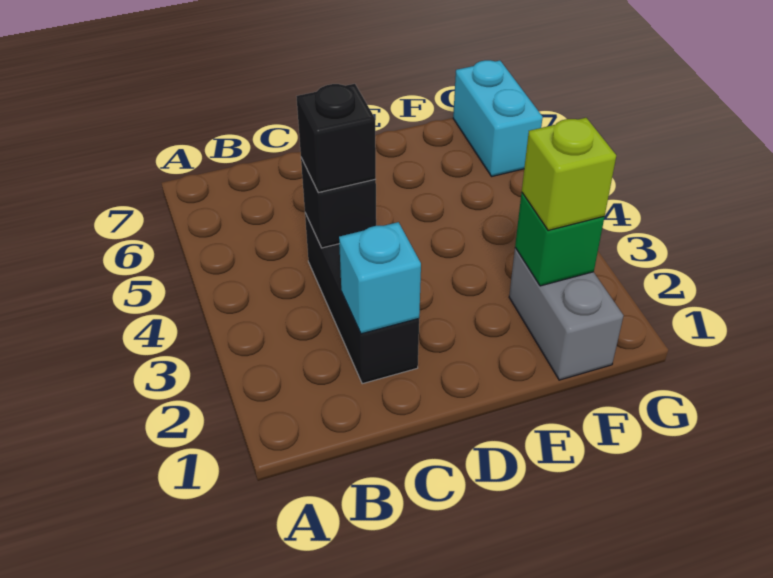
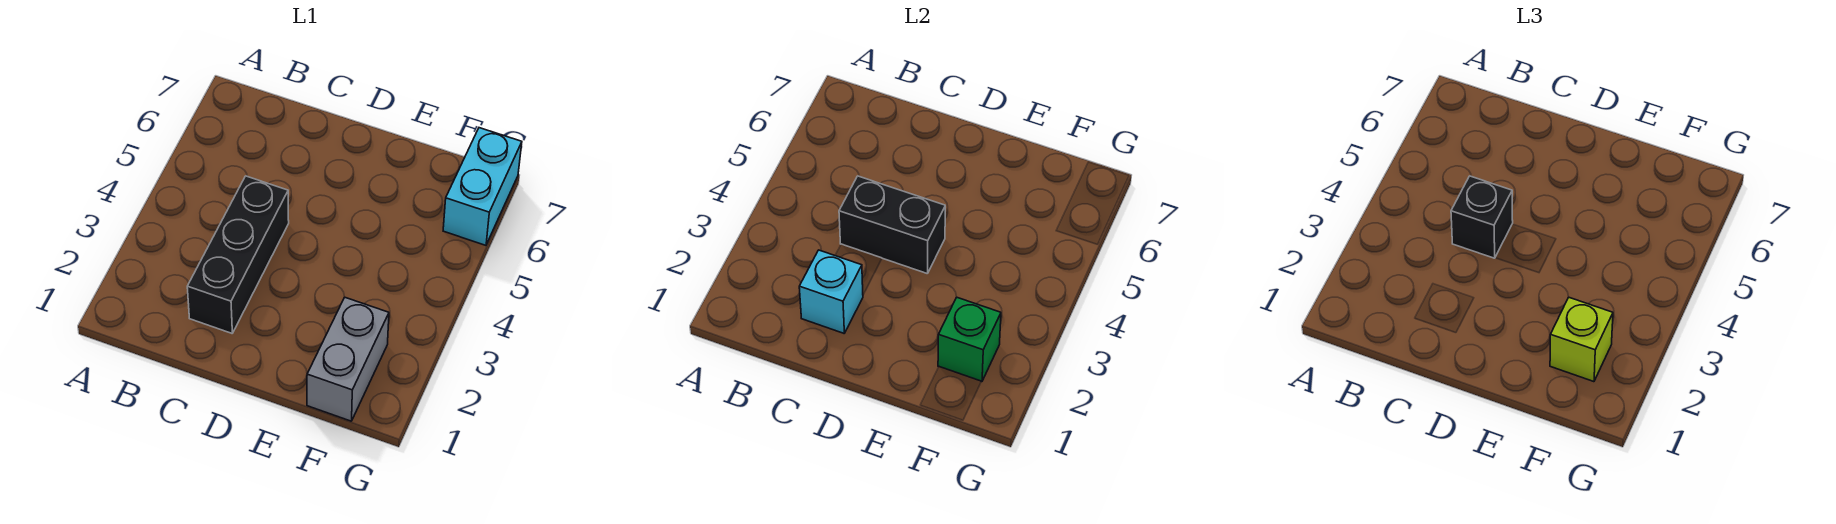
black 1x1 brick [301,158,376,248] -> black 1x2 brick [839,176,945,274]

